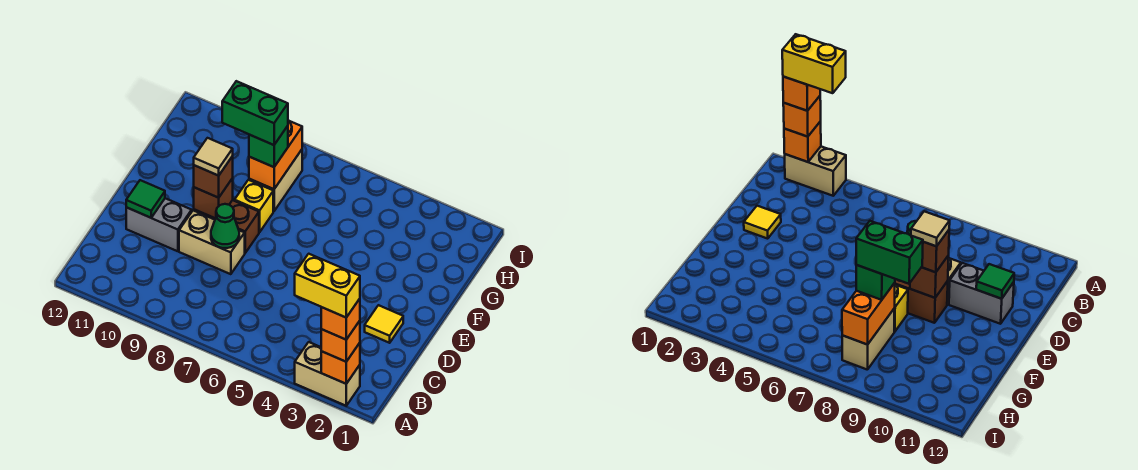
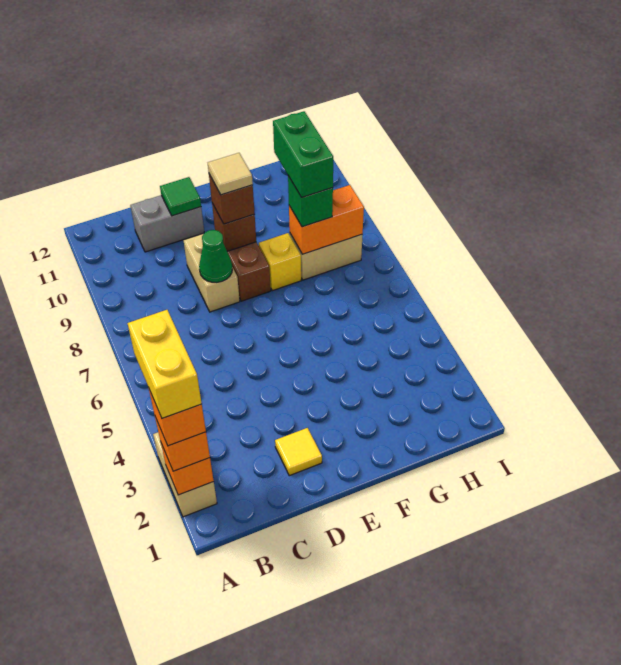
grey 1x2 brick [126,198,192,251] -> grey 1x2 brick turned to [130,195,204,252]

